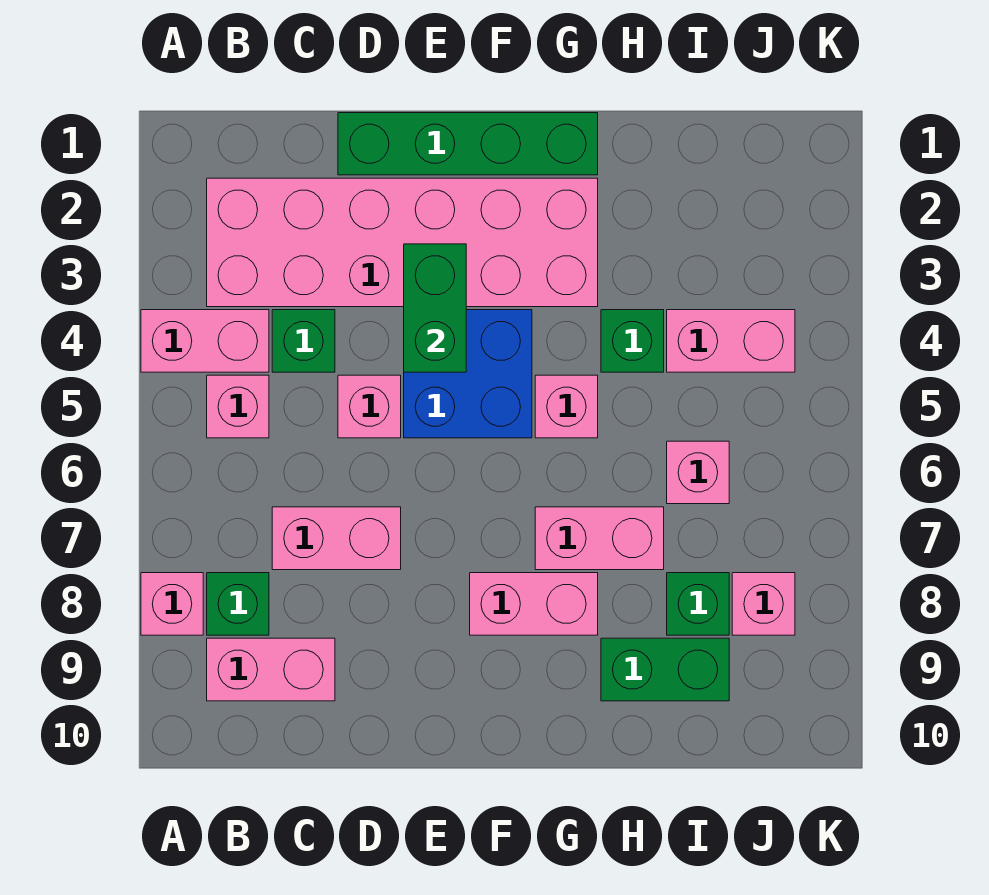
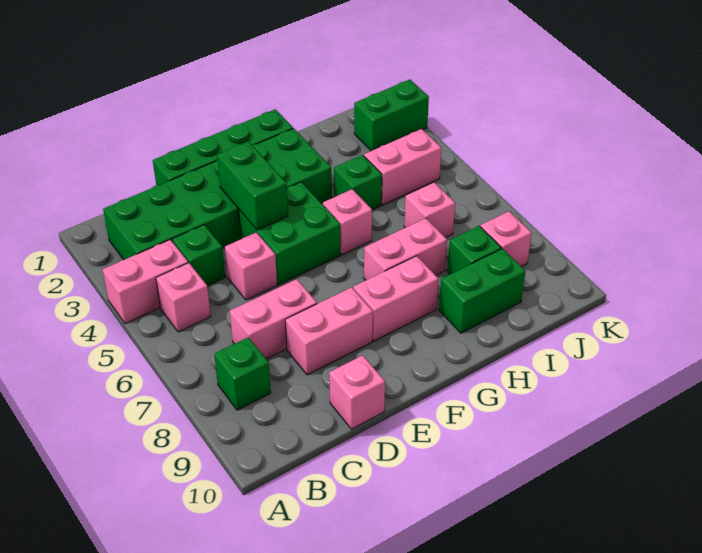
pink 1x1 brick [141,573,203,635] -> pink 1x1 brick moved to [329,355,385,429]
pink 2x6 brick [207,178,598,307] -> green 2x6 brick [103,128,332,260]
pink 1x2 brick [207,638,335,701] -> pink 1x2 brick moved to [285,287,373,375]
blue 2x2 brick [404,310,532,438] -> green 2x2 brick [239,182,341,284]
none -> green 1x2 brick [354,80,429,151]

